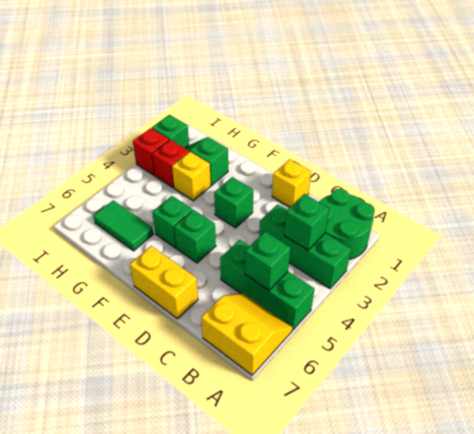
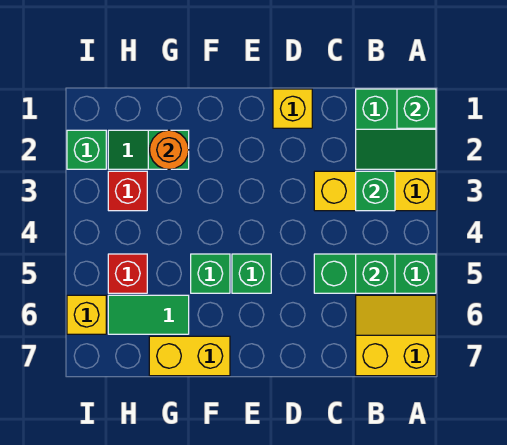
green 2x2 round brick [319,189,375,259] -> green 2x2 slope [356,89,436,169]
green 1x3 brick [259,204,351,289] -> yellow 1x3 brick [314,171,436,211]
yellow 1x2 brick [130,246,198,319] -> yellow 1x2 brick moved to [149,336,230,376]
green 1x1 brick [214,177,253,228] -> green 1x1 brick moved to [397,89,436,128]
none -> orange 1x1 round brick [150,130,189,169]
yellow 1x1 brick [172,152,211,201] -> yellow 1x1 brick moved to [67,295,106,334]
red 1x1 brick [133,128,169,175] -> red 1x1 brick moved to [108,254,147,293]

